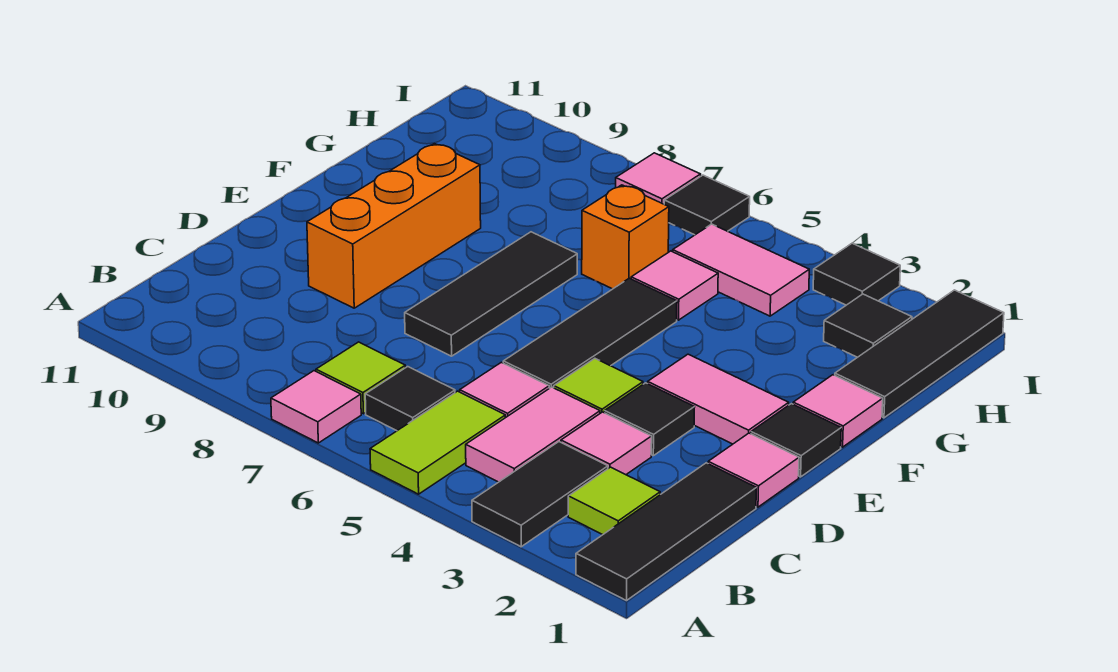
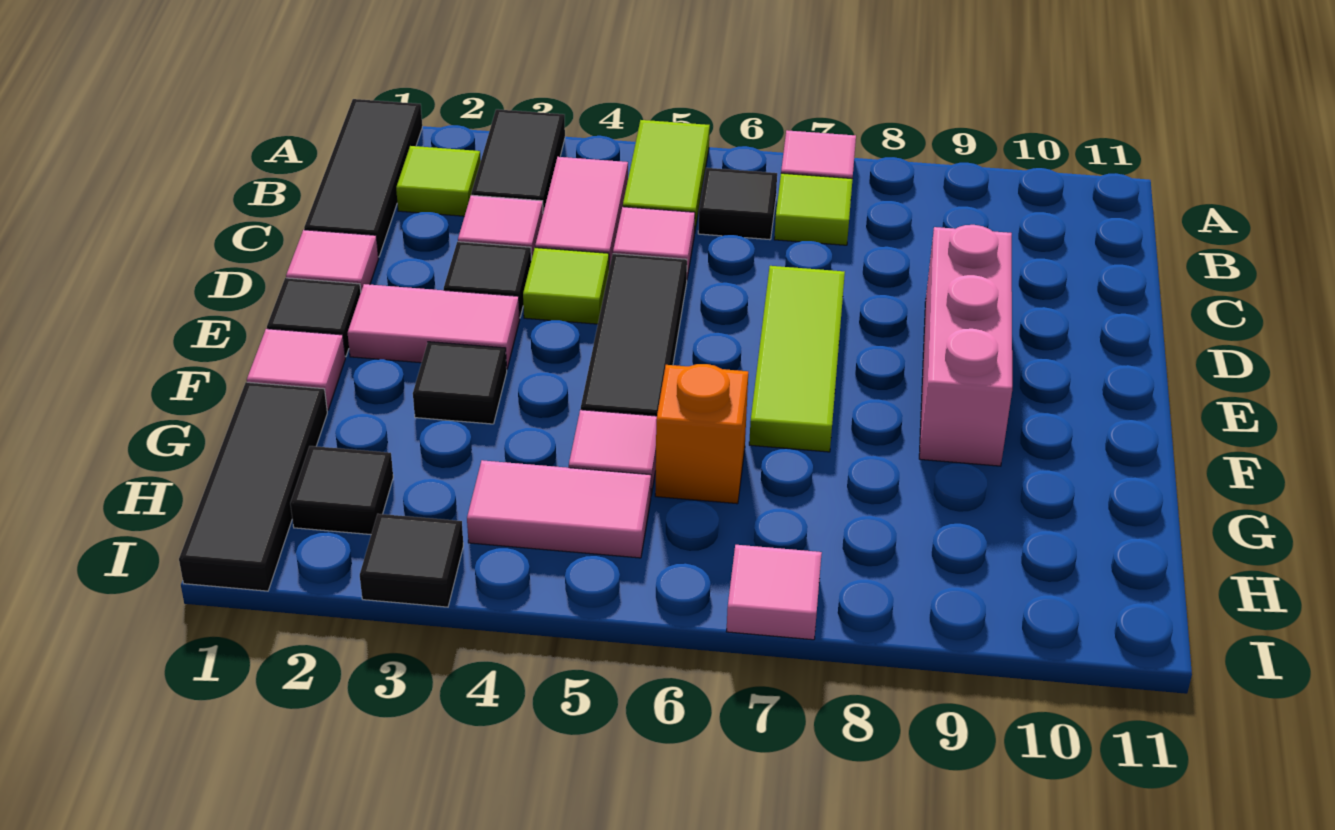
black 1x3 tile [405,232,577,356] -> lime 1x3 tile [749,266,845,452]
orange 1x3 brick [307,144,481,308] -> pink 1x3 brick [919,225,1012,466]
black 1x1 tile [664,175,750,235] -> black 1x1 tile moved to [413,342,507,424]

